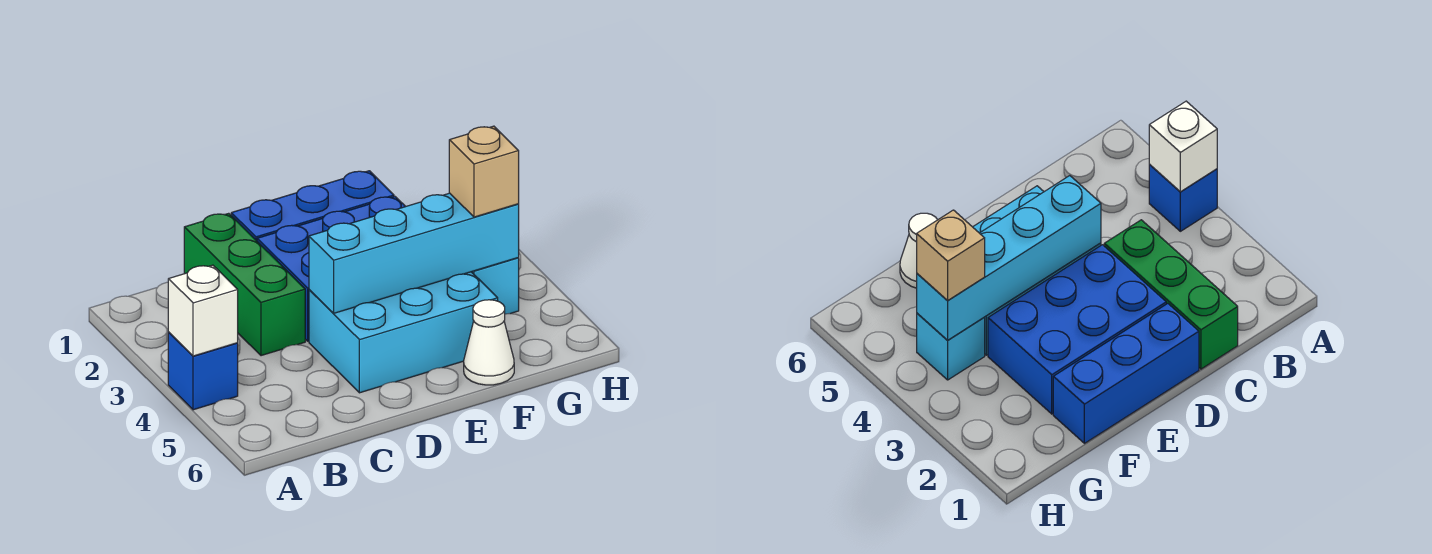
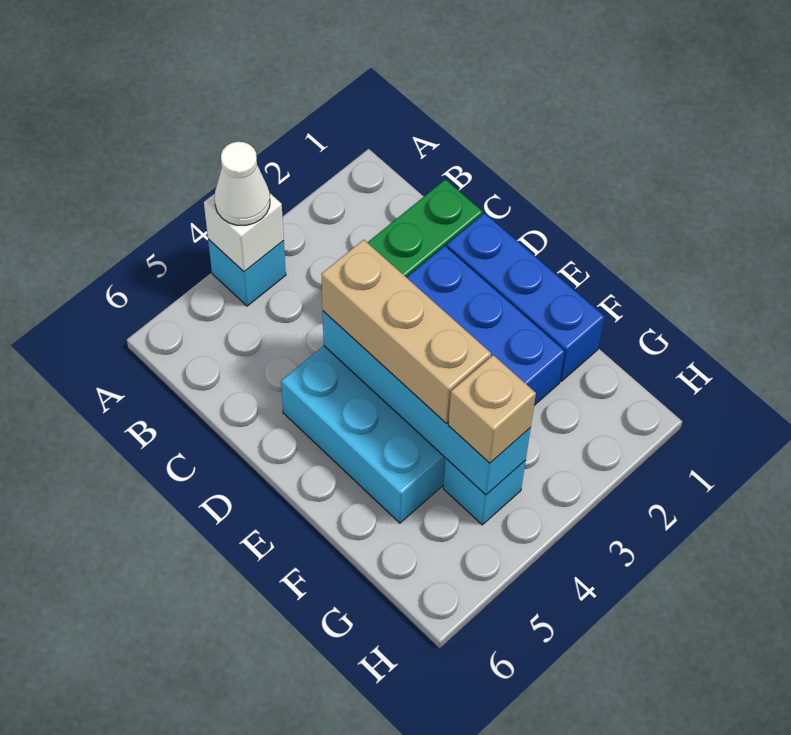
blue 1x1 brick [168,333,238,410] -> cyan 1x1 brick [208,239,286,306]
none -> tan 1x3 brick [321,240,491,423]
white 1x1 cone [464,300,514,385] -> white 1x1 cone moved to [215,142,270,225]

